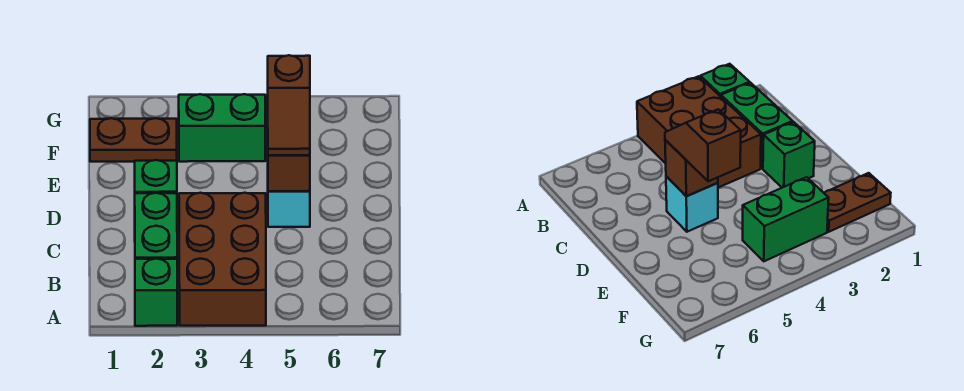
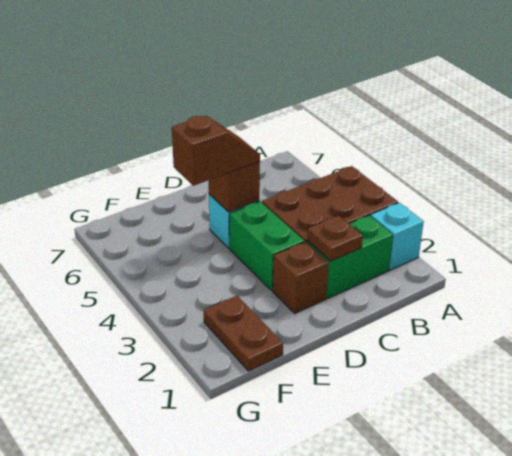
green 1x1 brick [135,259,177,326] -> cyan 1x1 brick [371,203,424,270]
none -> brown 1x1 plate [307,216,363,261]
green 1x1 brick [135,160,177,193] -> brown 1x1 brick [273,242,329,313]
green 1x2 brick [179,94,265,162] -> green 1x2 brick moved to [229,201,304,290]

